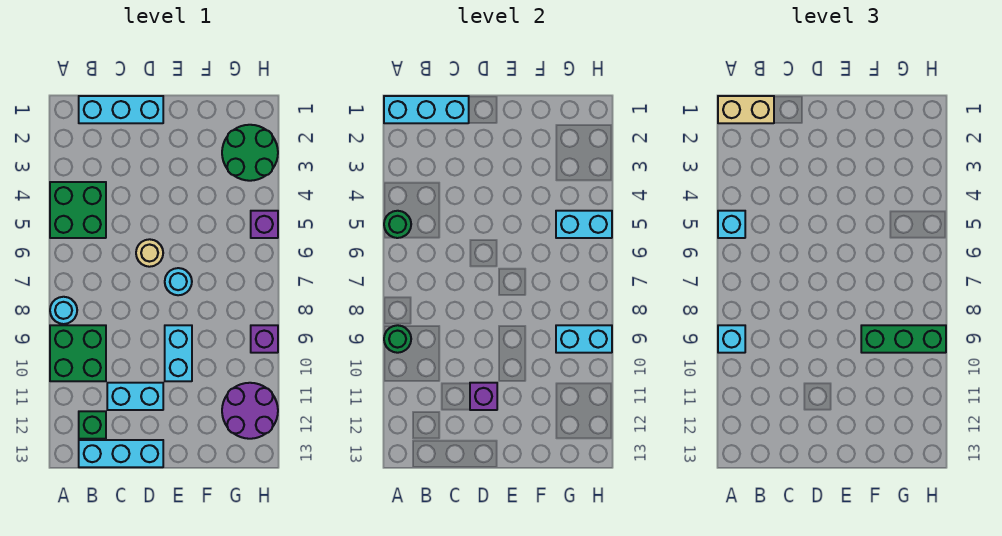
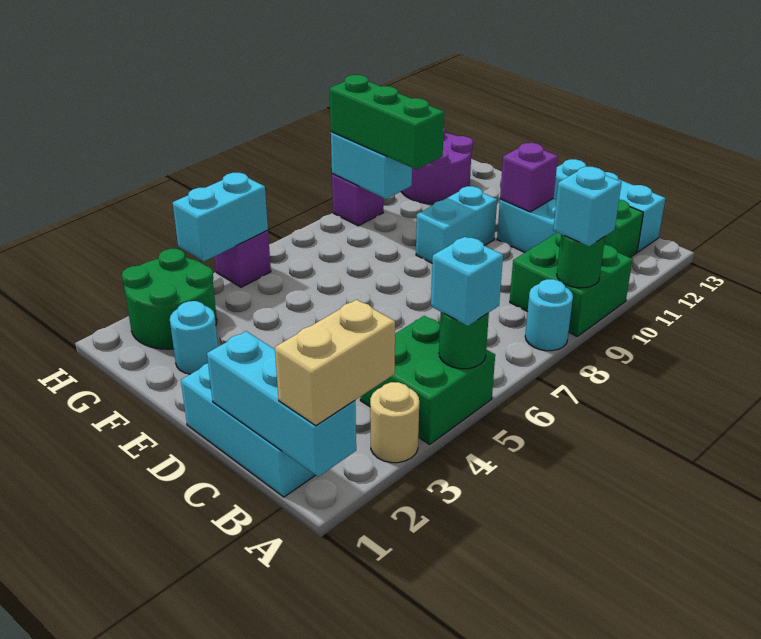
tan 1x2 brick [718,96,774,123] -> tan 1x2 brick turned to [275,300,395,426]
tan 1x1 round brick [136,239,163,267] -> tan 1x1 round brick moved to [370,382,419,463]
cyan 1x1 round brick [165,268,192,295] -> cyan 1x1 round brick moved to [170,301,218,374]
cyan 1x2 brick [556,211,612,238] -> cyan 1x2 brick turned to [173,173,268,261]

